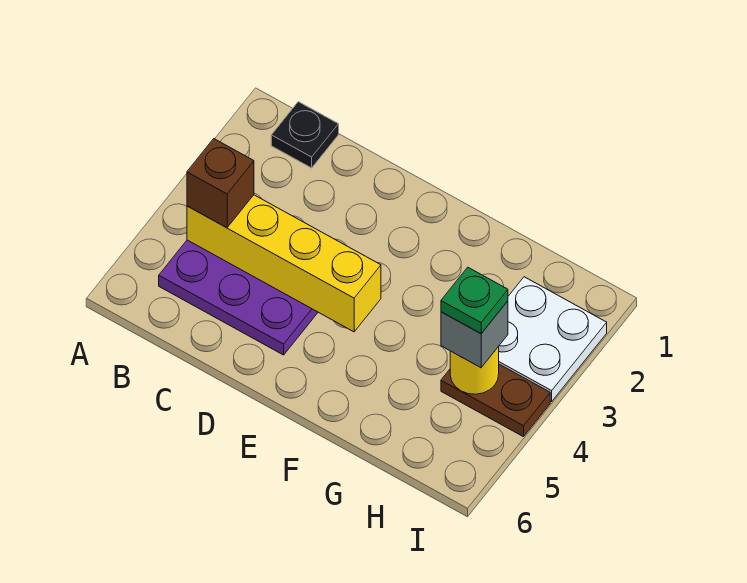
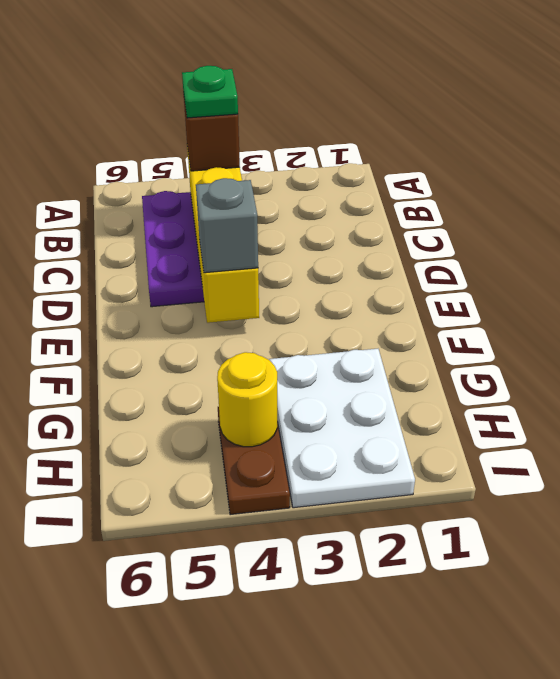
black 1x1 plate [271,102,339,168] -> none
white 2x2 plate [499,277,607,401] -> white 2x3 plate [269,349,415,508]
grey 1x1 brick [441,301,508,368] -> grey 1x1 brick moved to [196,178,258,273]
green 1x1 plate [441,267,508,334] -> green 1x1 plate moved to [182,66,238,118]

